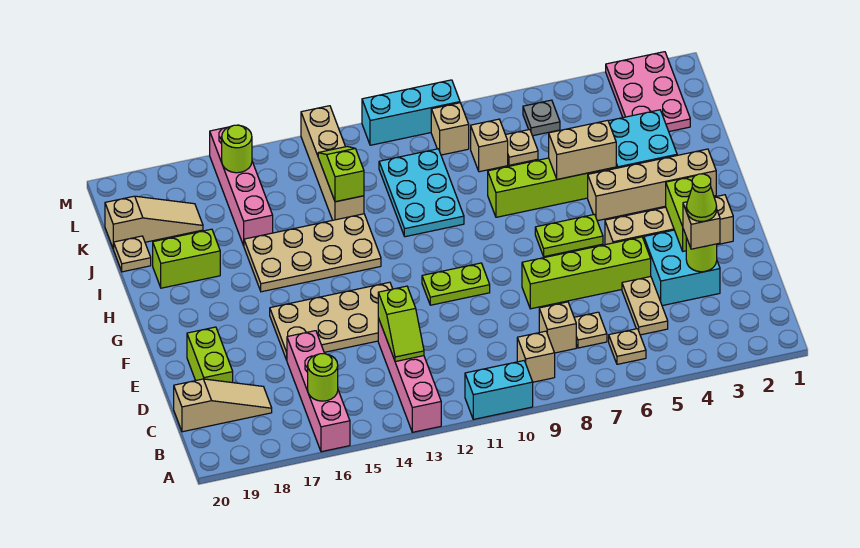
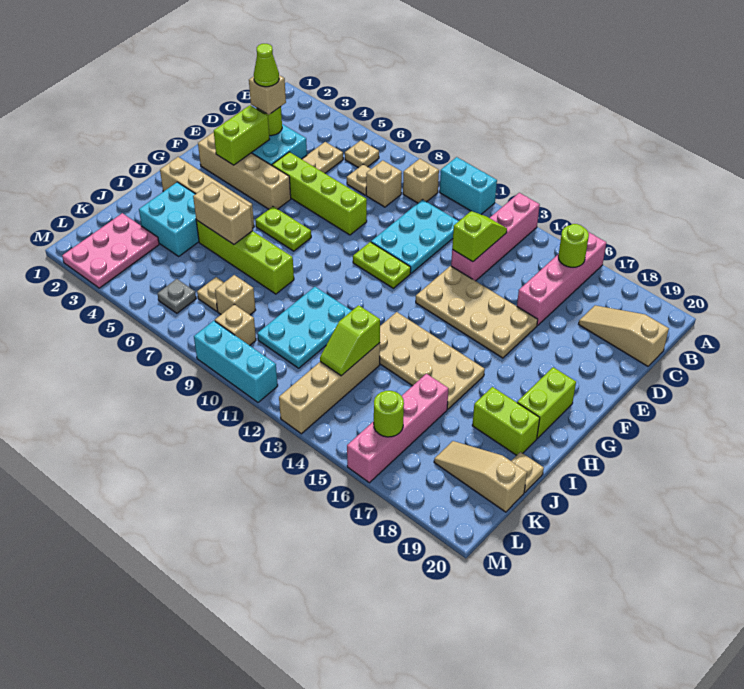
none -> cyan 2x3 plate [371,199,459,273]
lime 1x2 brick [187,327,233,383] -> lime 1x2 brick moved to [517,367,576,439]

